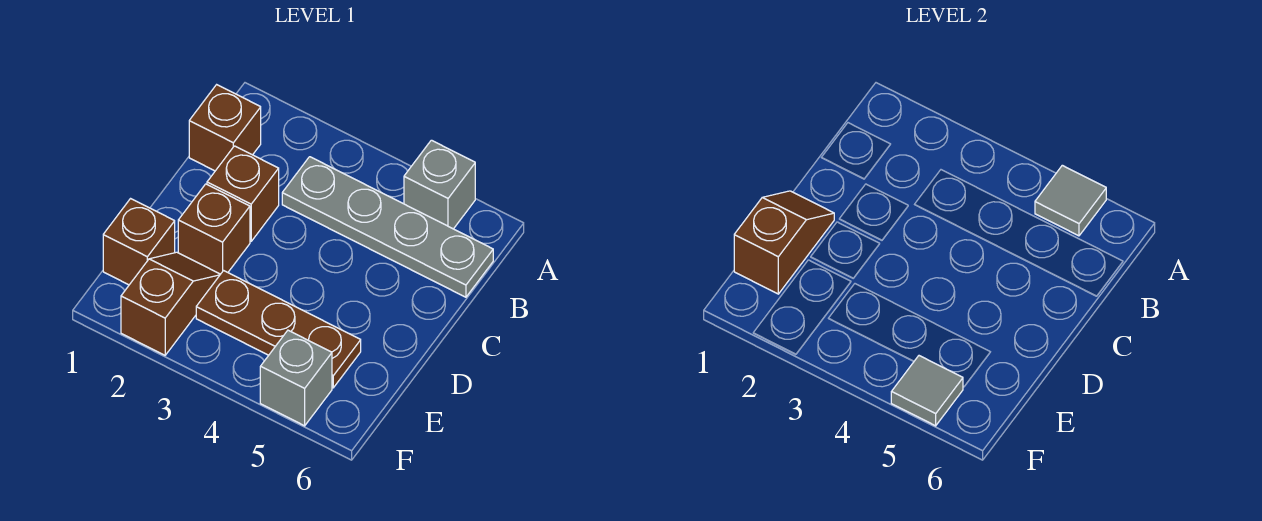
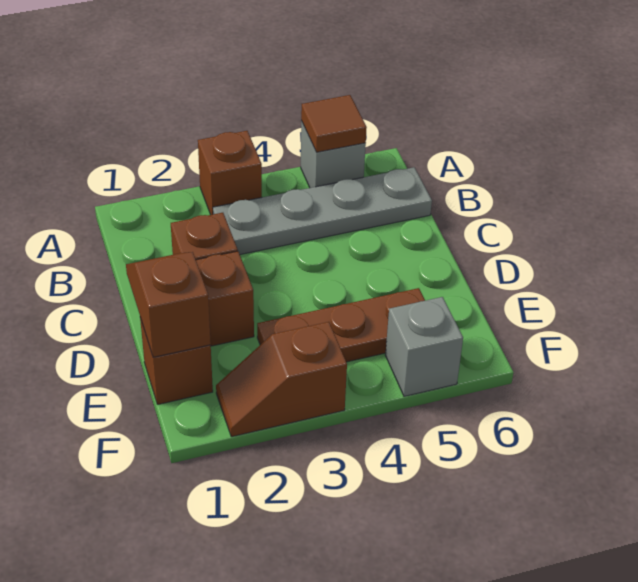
grey 1x1 tile [1035,165,1106,236] -> brown 1x1 tile [301,95,367,152]
brown 1x1 brick [189,85,261,171] -> brown 1x1 brick moved to [198,131,262,215]
brown 1x2 slope [121,252,220,355] -> brown 1x2 slope turned to [216,322,347,437]
grey 1x1 tile [891,356,963,426] -> none

